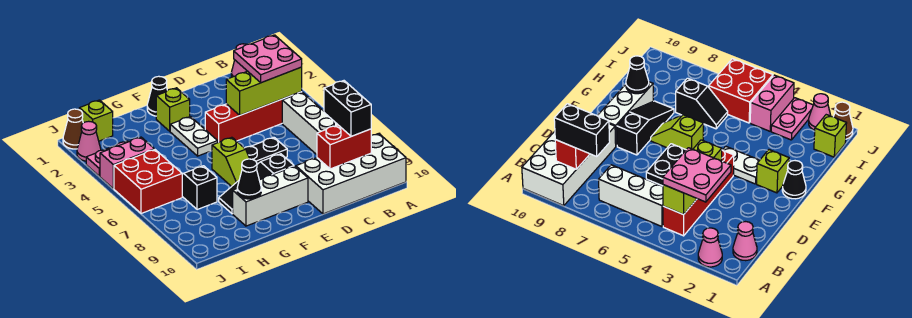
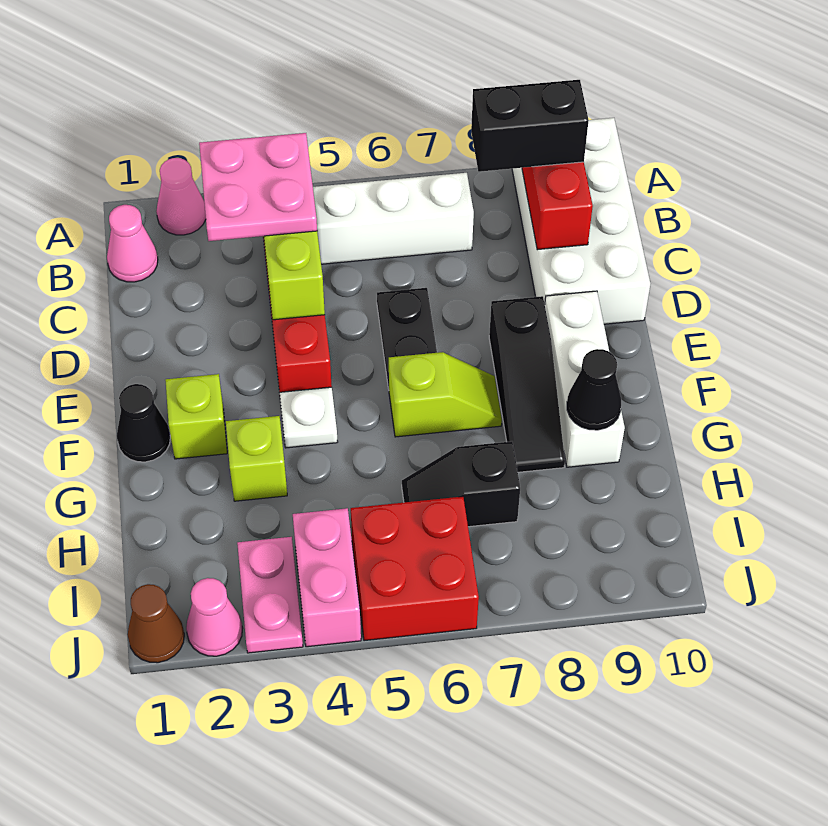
white 1x2 plate [170,117,218,156] -> white 1x1 plate [280,387,338,448]
lime 1x1 brick [79,100,113,141] -> lime 1x1 brick moved to [226,416,287,501]

